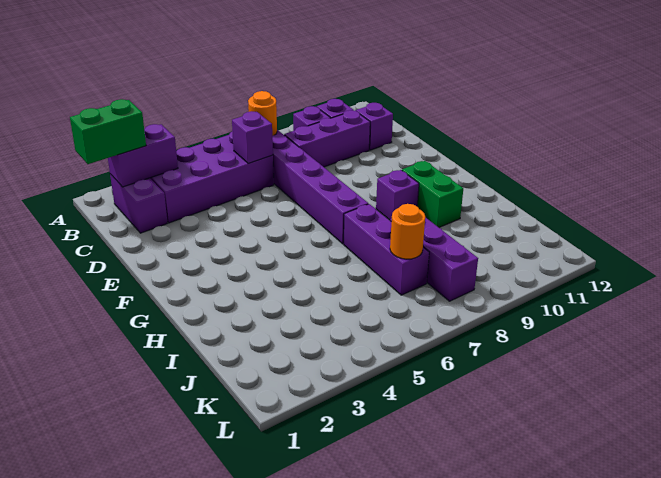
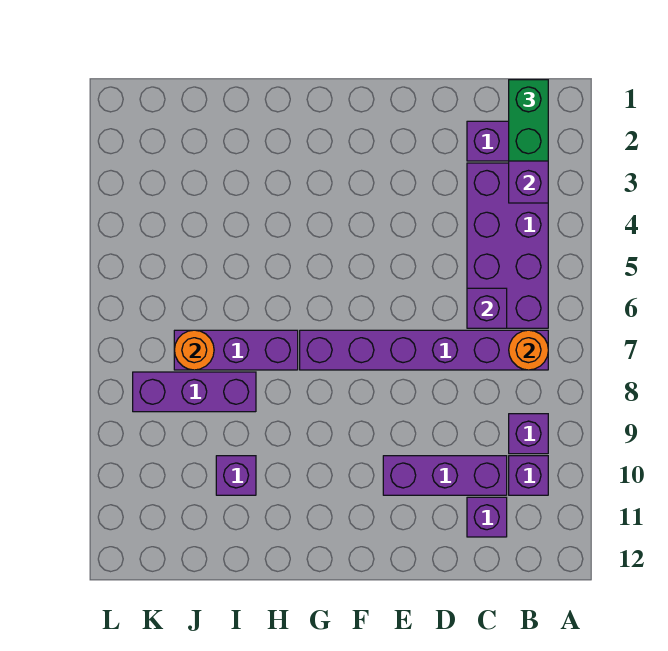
purple 1x3 brick [284,110,370,167] -> purple 1x3 brick turned to [383,456,507,495]
purple 1x1 brick [376,170,419,220] -> purple 1x1 brick moved to [216,456,256,495]
green 1x2 brick [402,161,463,227] -> none

